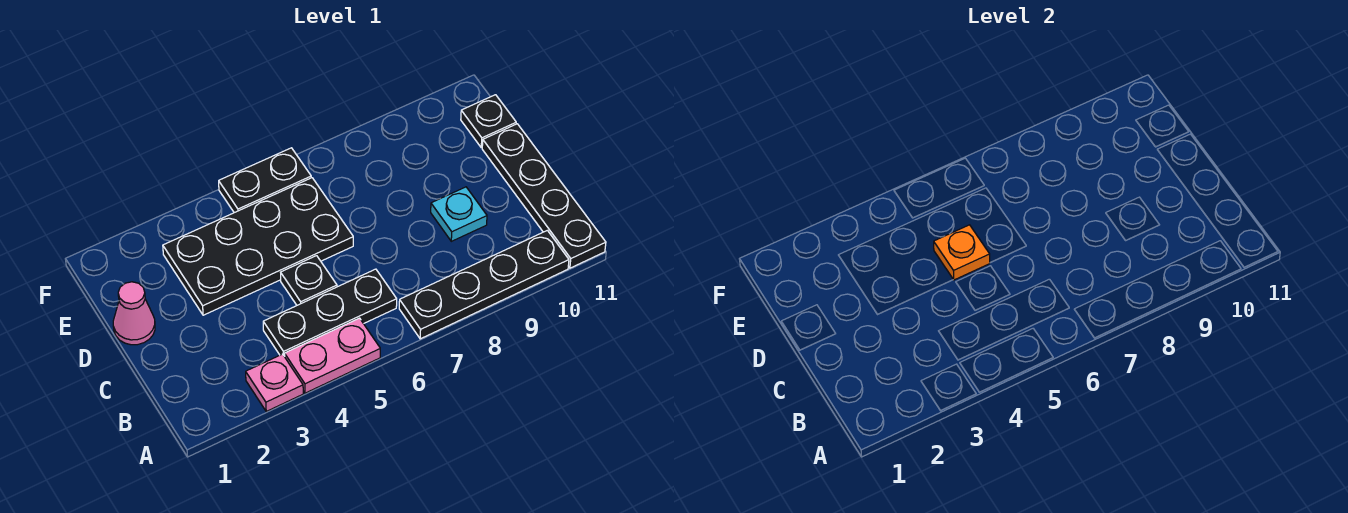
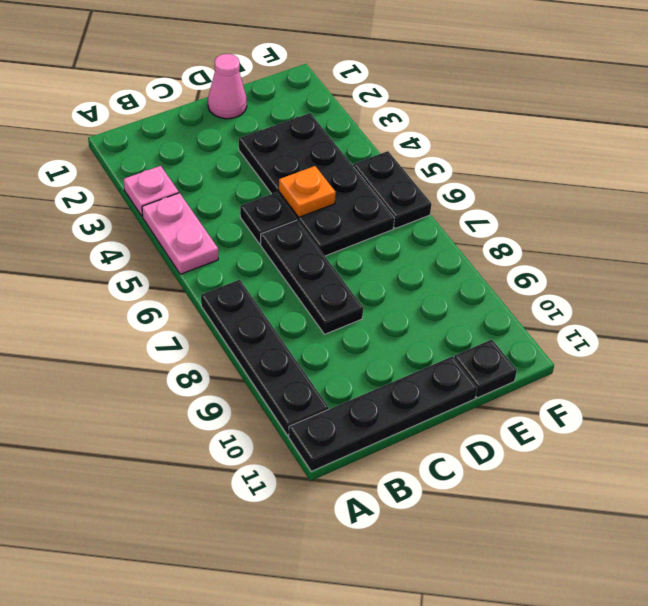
black 1x3 plate [263,269,397,357] -> black 1x3 plate moved to [261,220,363,334]
cyan 1x1 plate [431,187,487,241] -> none

